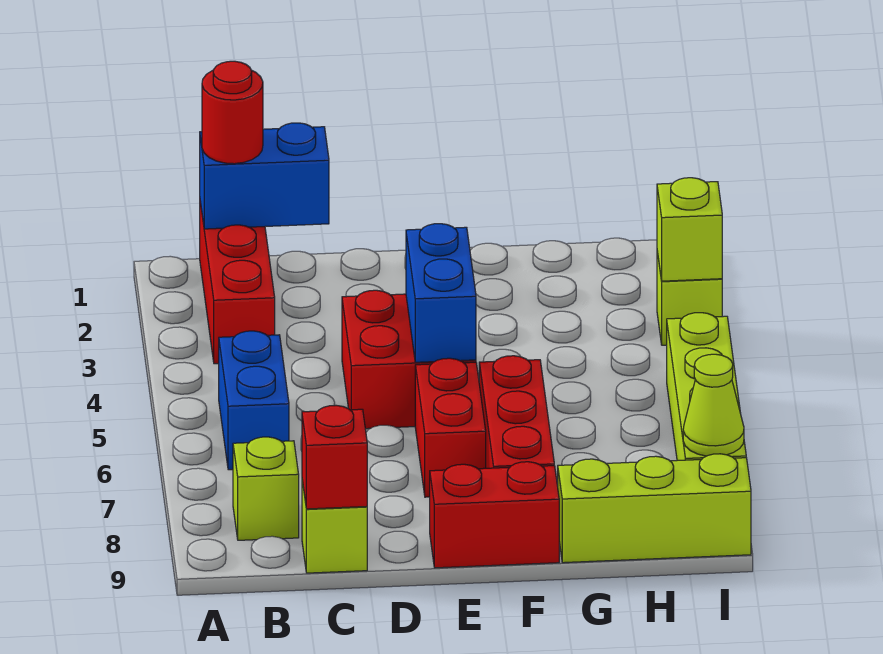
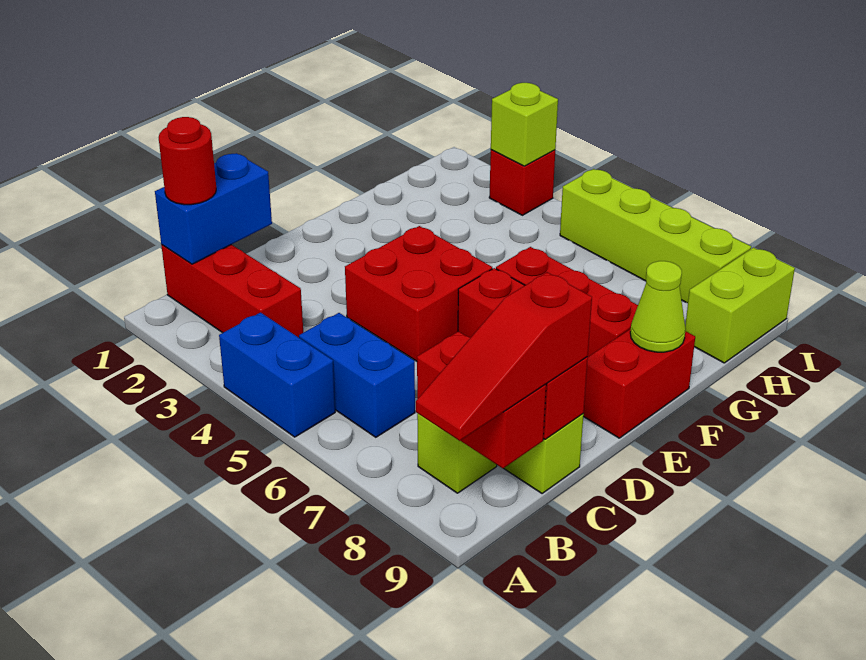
none -> red 1x3 slope [416,272,592,441]
none -> red 1x2 brick [417,331,546,468]
blue 1x2 brick [406,224,476,362] -> blue 1x2 brick moved to [219,313,335,437]
lime 1x3 brick [558,454,751,563] -> lime 1x2 brick [685,248,795,363]
lime 1x1 brick [657,251,722,345] -> red 1x1 brick [489,150,555,215]
lime 1x1 cone [683,354,744,456] -> lime 1x1 cone moved to [630,261,686,352]

